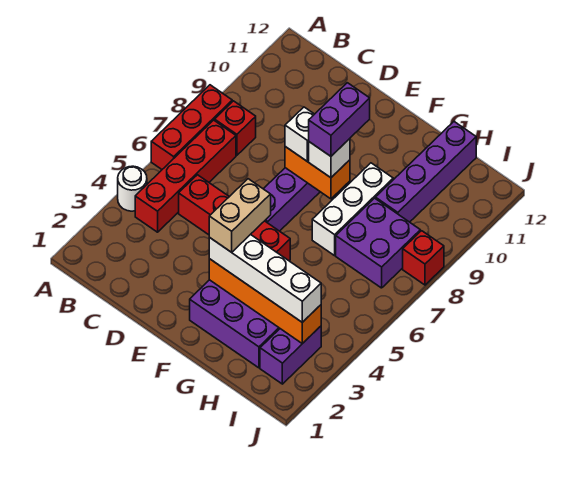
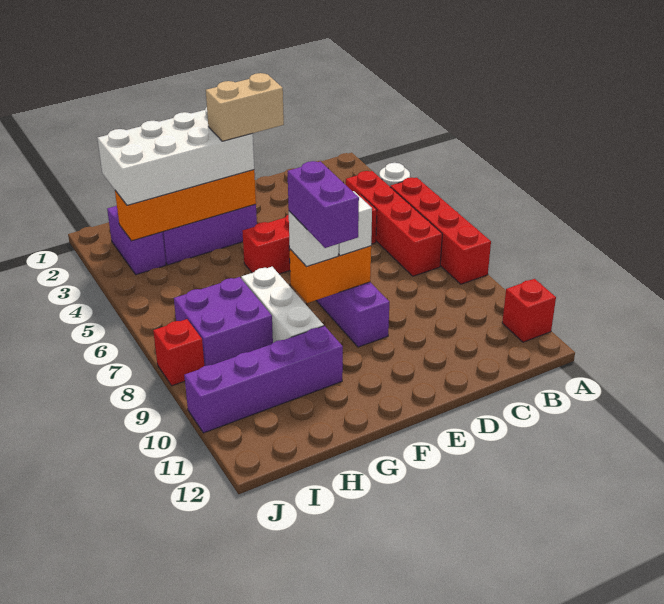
red 1x3 brick [151,85,232,169] -> red 1x4 brick [390,178,491,284]
red 1x1 brick [215,101,256,155] -> red 1x1 brick moved to [502,279,556,342]
white 1x4 brick [209,234,321,322] -> white 2x4 brick [97,107,254,205]
tan 1x2 brick [209,179,271,252] -> tan 1x2 brick turned to [206,73,284,141]
purple 1x4 brick [375,122,476,222] -> purple 1x4 brick turned to [184,326,343,433]

